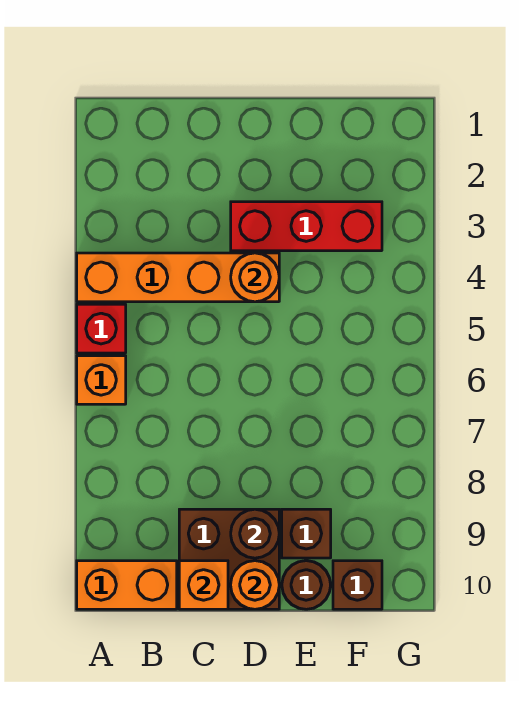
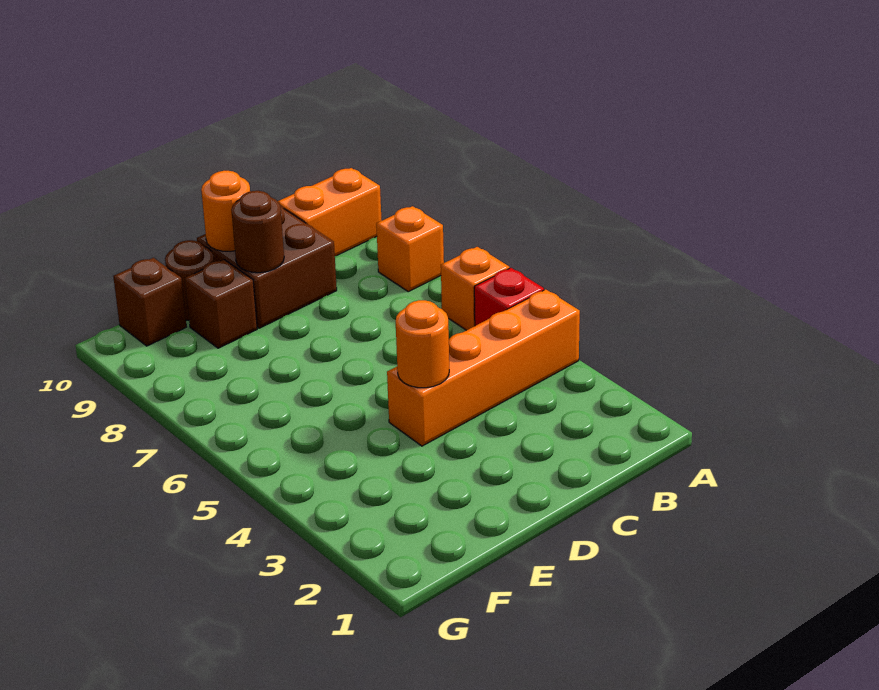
orange 1x1 brick [179,561,228,609] -> orange 1x1 brick moved to [376,206,444,292]
red 1x3 brick [231,202,382,251] -> none

